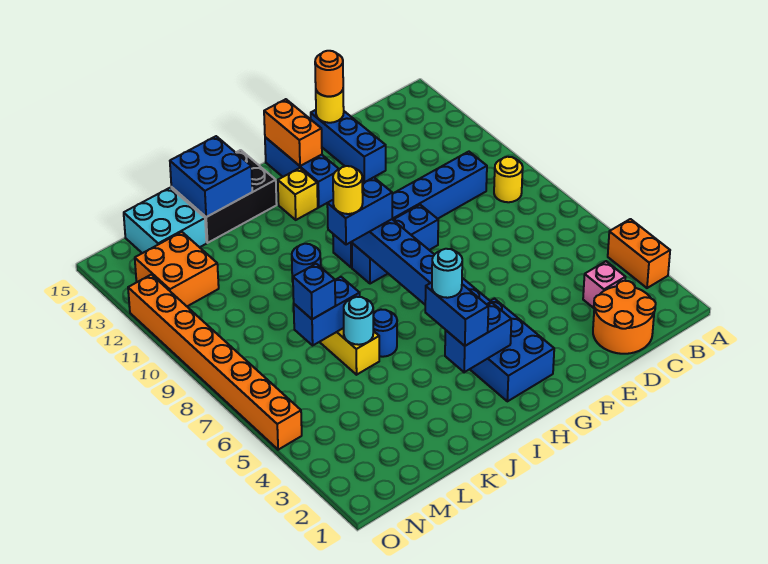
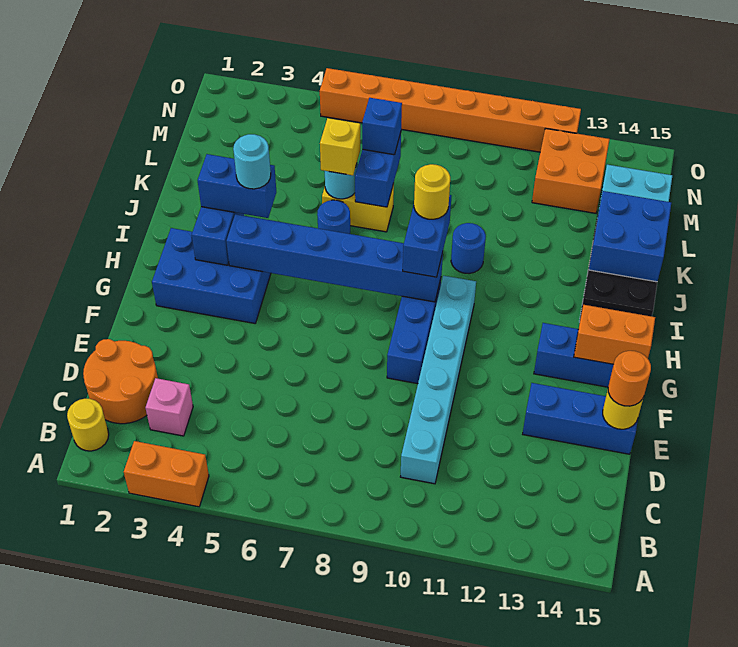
yellow 1x1 round brick [494,157,523,202] -> yellow 1x1 round brick moved to [67,399,109,451]
blue 1x6 brick [333,152,487,268] -> cyan 1x6 brick [400,276,476,484]
yellow 1x1 brick [278,168,318,220] -> yellow 1x1 brick moved to [320,118,360,175]

